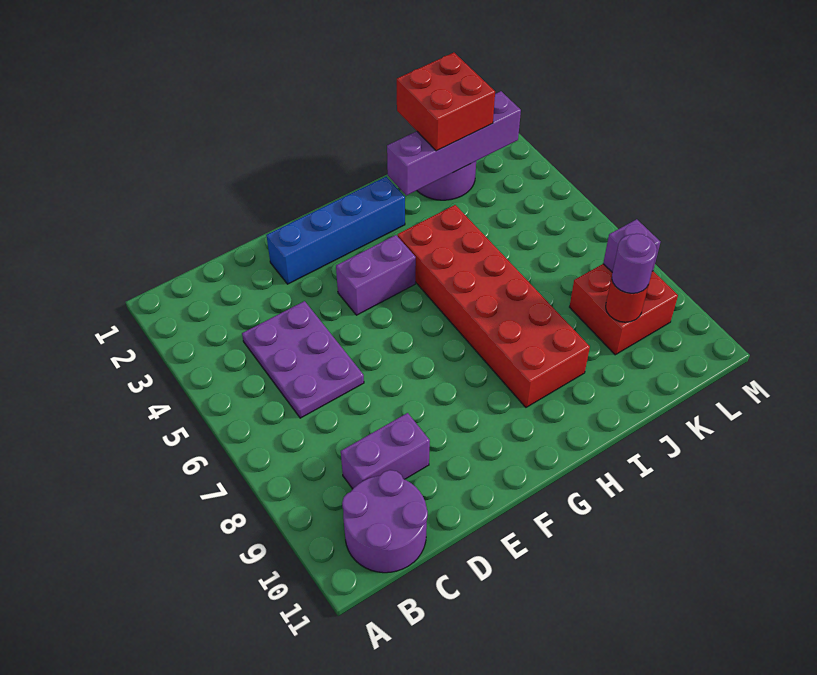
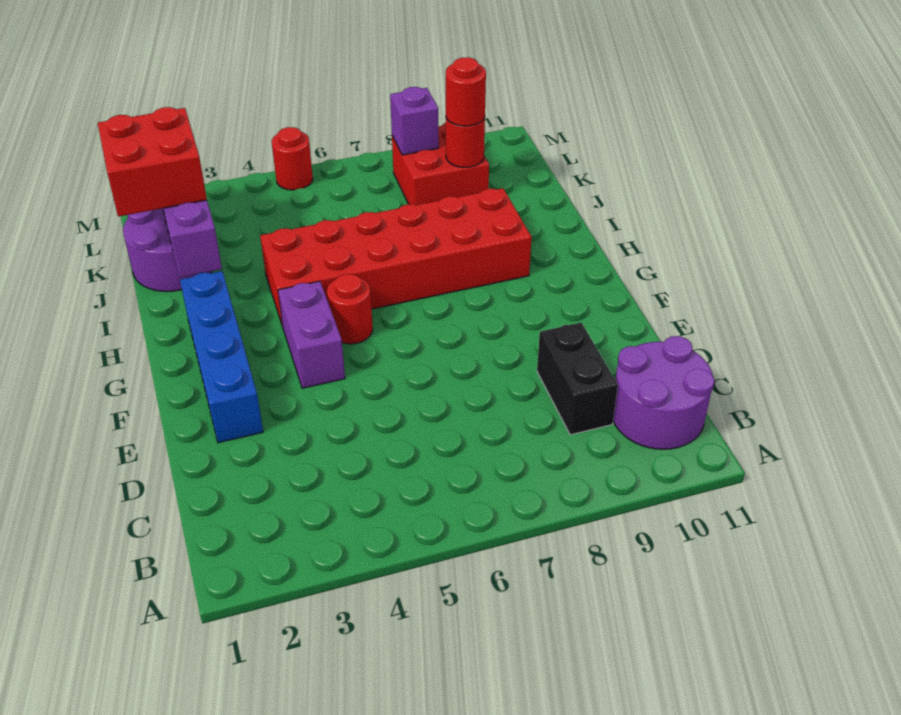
purple 2x3 plate [242,301,364,418] -> none
purple 1x2 brick [341,413,430,489] -> black 1x2 brick [537,323,618,435]
none -> red 1x1 round brick [327,274,373,344]
purple 1x1 round brick [612,233,657,293] -> red 1x1 round brick [446,57,486,126]
none -> red 1x1 round brick [272,127,313,190]

